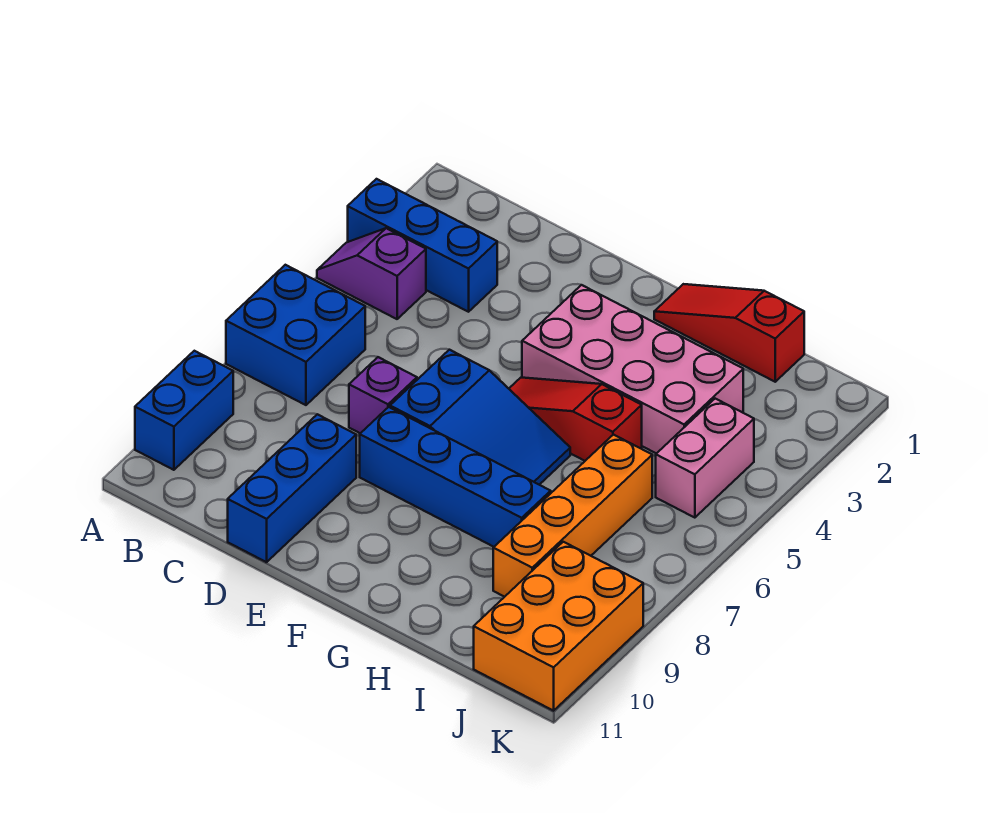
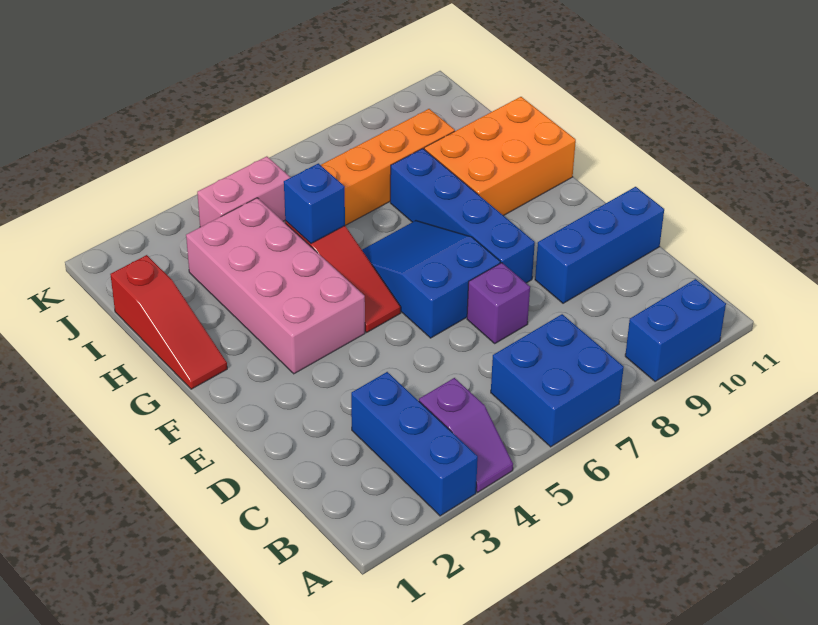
none -> blue 1x1 brick [284,163,345,243]
orange 2x3 brick [474,542,643,711] -> orange 2x3 brick moved to [424,97,576,216]

